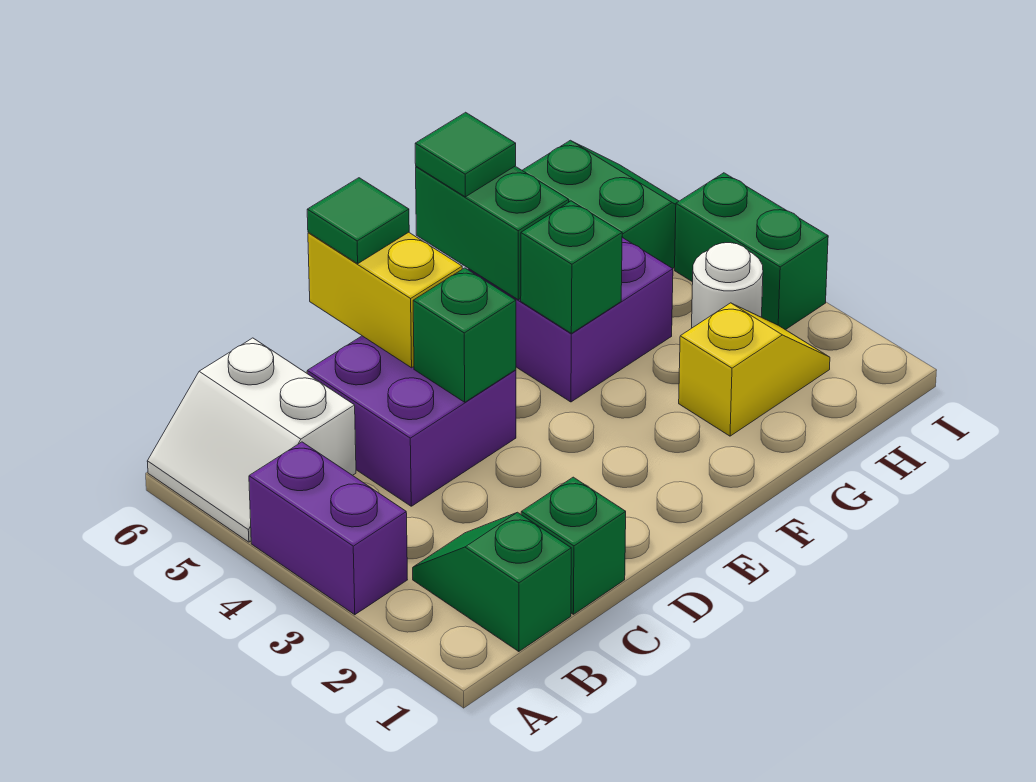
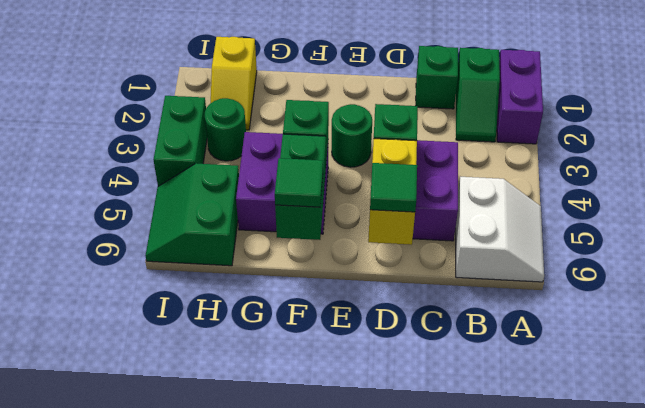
purple 1x2 brick [249,442,407,615] -> purple 1x2 brick moved to [497,50,543,144]
none -> green 1x1 round brick [332,104,372,167]
yellow 1x2 slope [679,303,830,436] -> yellow 1x2 slope turned to [211,37,257,130]
white 1x1 round brick [692,243,763,328] -> green 1x1 round brick [205,98,246,161]

